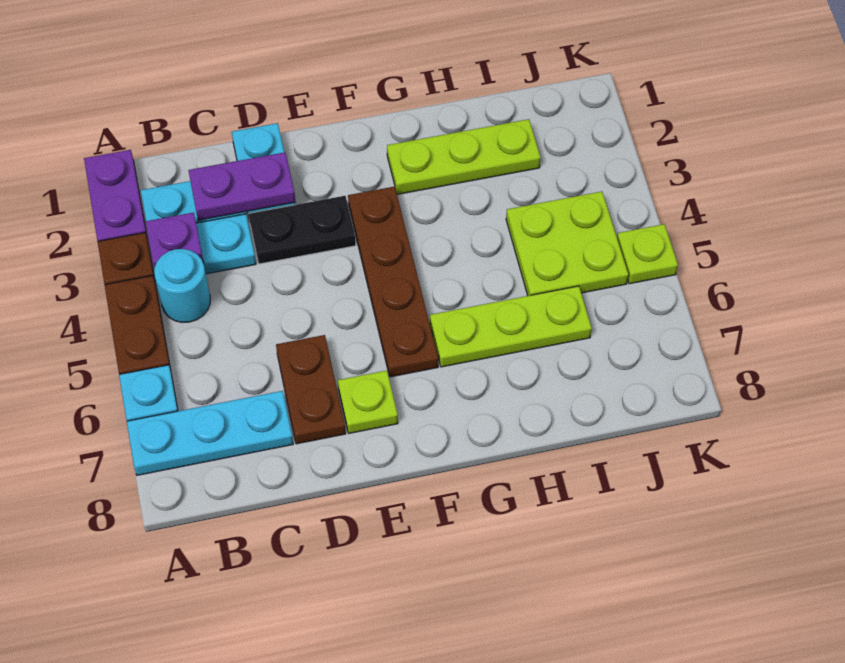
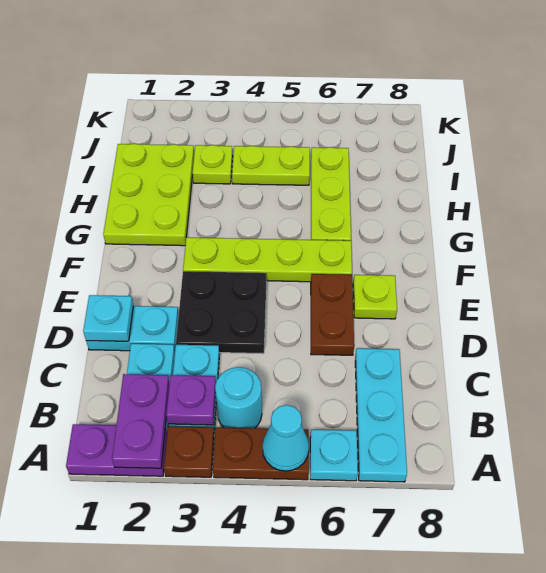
none -> cyan 1x1 cone [262,405,309,471]
purple 1x2 plate [188,152,295,220] -> purple 1x2 plate moved to [112,374,169,468]
none -> cyan 1x1 plate [83,295,133,341]
black 1x2 plate [249,196,356,264] -> black 2x2 plate [176,271,267,354]
brown 1x2 plate [276,335,346,444] -> brown 1x2 plate turned to [311,274,354,355]
brown 1x4 plate [348,186,438,377] -> lime 1x4 plate [183,237,352,282]
lime 1x3 plate [387,119,541,194] -> lime 2x3 plate [103,144,194,246]
lime 2x2 plate [506,192,628,296] -> lime 1x2 plate [232,146,310,185]
lime 1x1 plate [617,224,678,284] -> lime 1x1 plate moved to [193,145,233,184]

